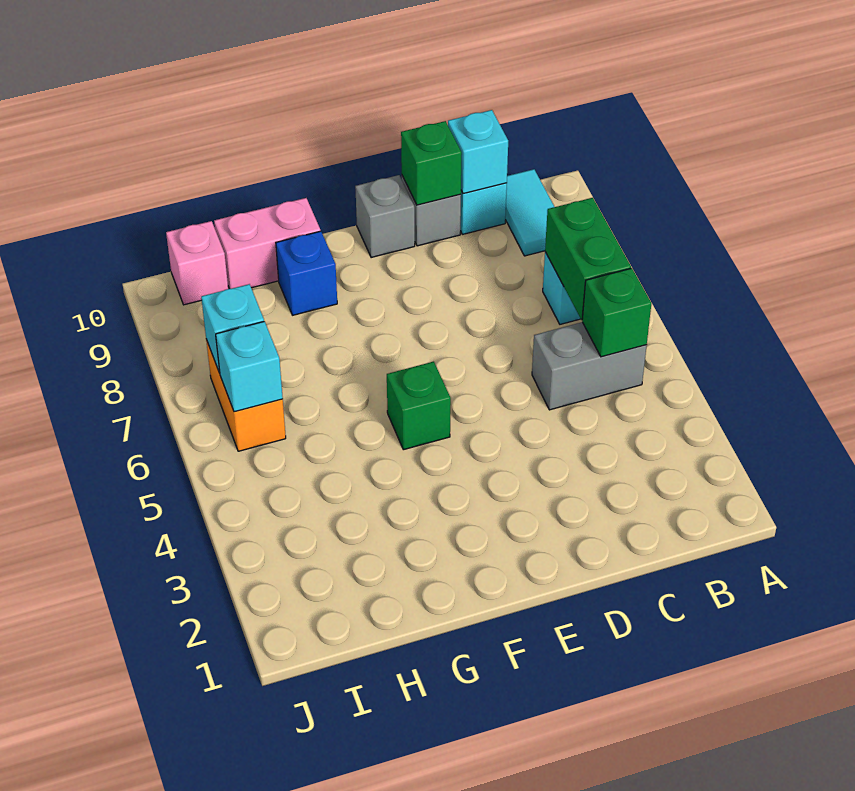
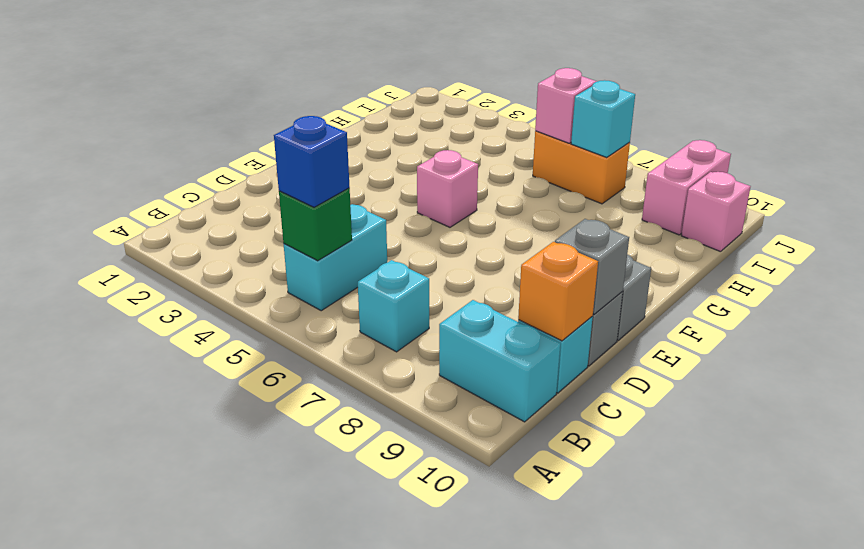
grey 1x2 brick [532,322,647,410] -> cyan 1x2 brick [284,204,387,311]
green 1x2 brick [545,198,631,320] -> none
cyan 1x2 tile [505,169,554,256] -> cyan 1x2 brick [439,300,560,422]
cyan 1x1 brick [448,110,508,194] -> orange 1x1 brick [518,242,598,341]
green 1x1 brick [401,121,462,205] -> grey 1x1 brick [555,219,629,314]
green 1x1 brick [387,362,451,450] -> pink 1x1 brick [417,150,478,227]
blue 1x1 brick [276,231,337,315] -> blue 1x1 brick moved to [274,116,350,207]
pink 1x2 brick [214,198,321,289] -> pink 1x2 brick moved to [642,140,731,235]
cyan 1x1 brick [216,321,283,412] -> pink 1x1 brick [535,68,597,143]

